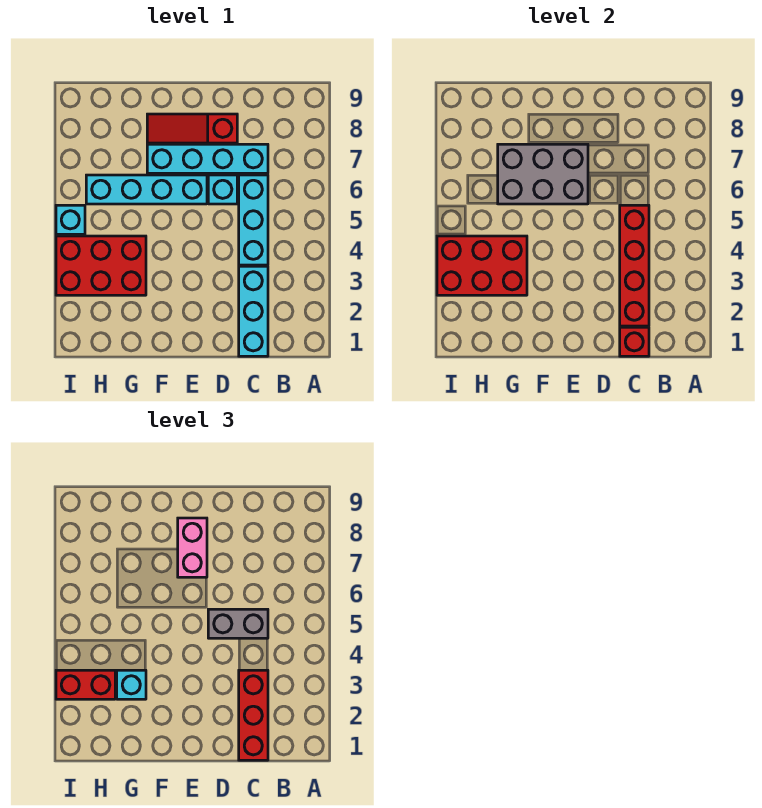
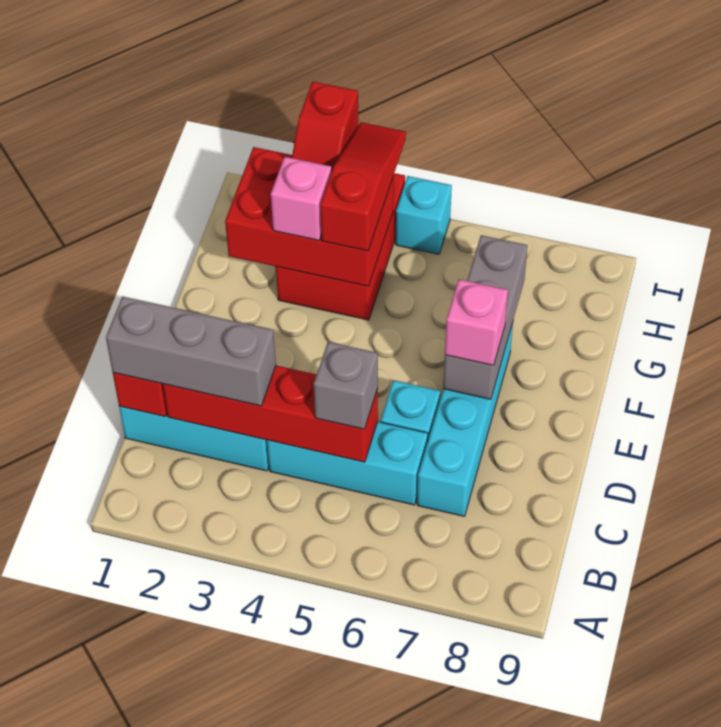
red 1x3 brick [239,670,268,760] -> grey 1x3 brick [106,297,276,406]
grey 1x2 brick [208,609,268,638] -> grey 1x1 brick [314,342,378,429]
red 1x3 slope [147,114,237,143] -> red 1x3 slope moved to [320,122,406,251]
cyan 1x4 brick [86,175,207,204] -> none
grey 2x3 brick [498,144,588,204] -> grey 1x3 brick [443,235,528,399]
pink 1x2 brick [178,518,207,577] -> pink 1x1 brick [445,279,508,365]
red 2x3 brick [437,236,527,295] -> red 2x3 brick turned to [225,147,393,286]
cyan 1x1 brick [117,670,146,699] -> pink 1x1 brick [271,157,331,240]
red 1x2 brick [56,670,115,699] -> red 1x2 slope [292,81,358,172]

